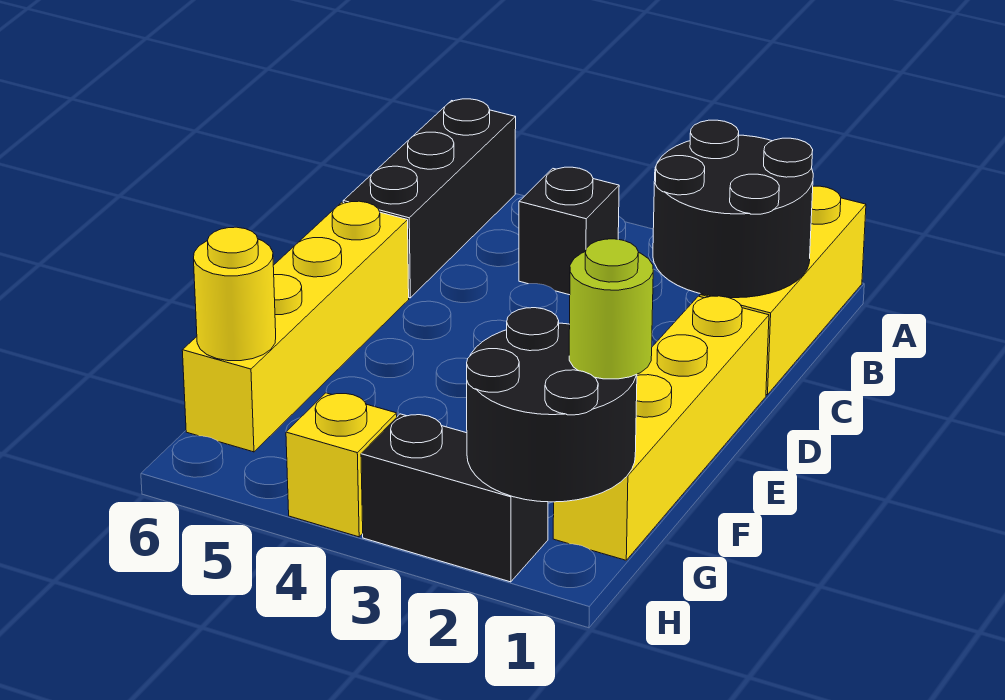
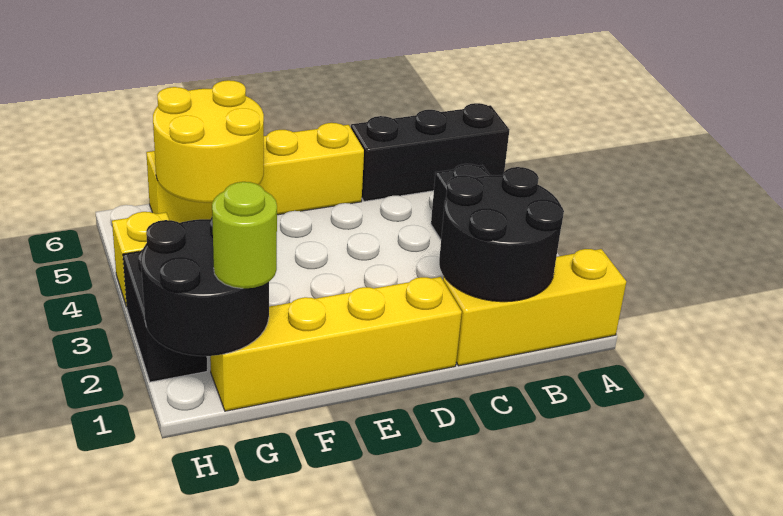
yellow 1x1 round brick [194,227,276,361] -> yellow 2x2 round brick [153,80,264,203]

